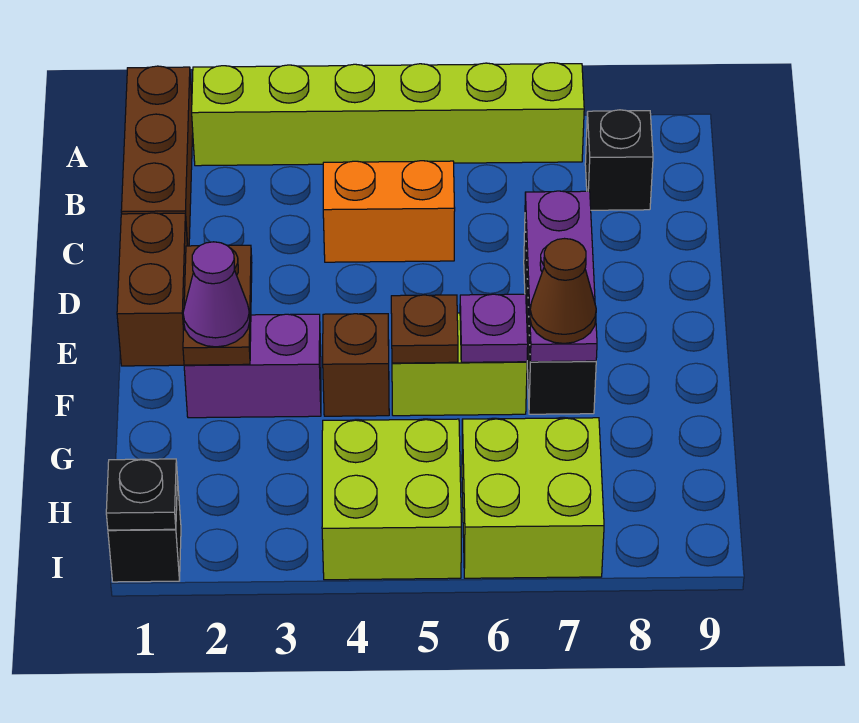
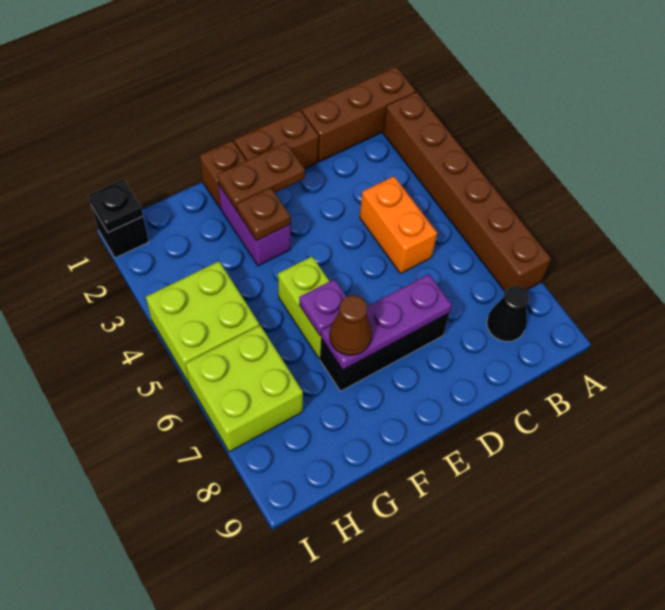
lime 1x6 brick [192,63,584,166] -> brown 1x6 brick [383,92,551,291]
black 1x1 brick [585,110,653,210] -> black 1x1 cone [487,286,529,342]
purple 1x1 cone [183,242,250,347] -> none
brown 1x1 brick [323,314,389,416] -> brown 1x1 brick moved to [200,141,246,208]
brown 1x1 plate [391,295,458,363] -> brown 1x1 plate moved to [237,187,291,241]

